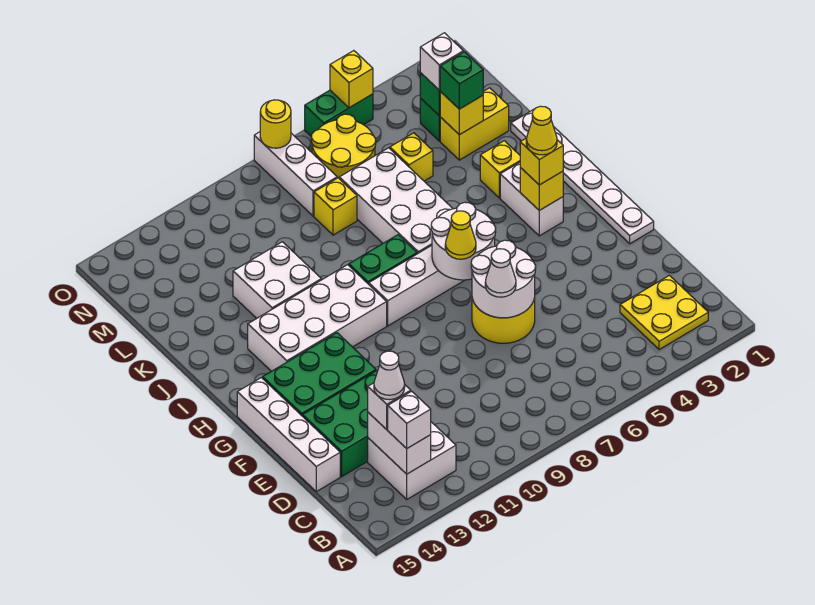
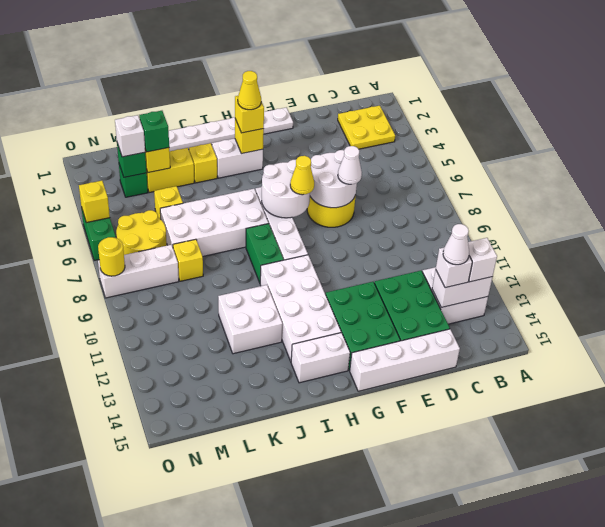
none -> white 1x2 brick [291,333,350,383]
yellow 1x2 brick [440,88,509,160] -> yellow 1x2 brick turned to [146,148,194,193]

